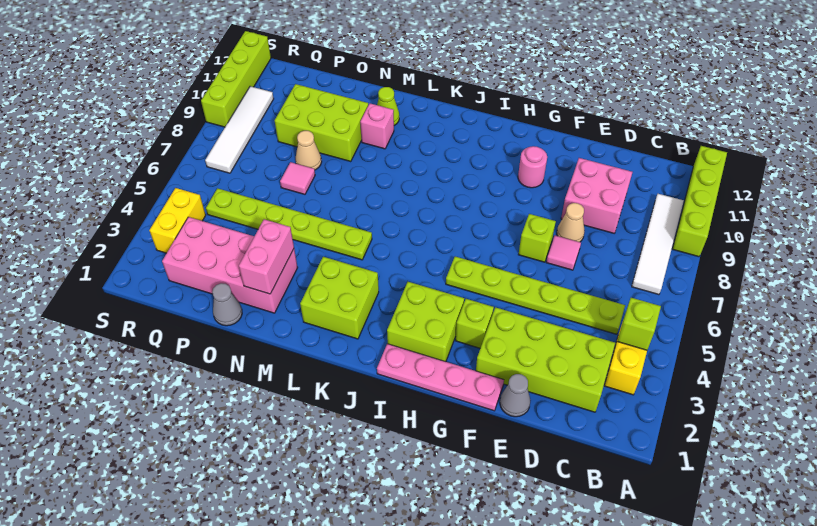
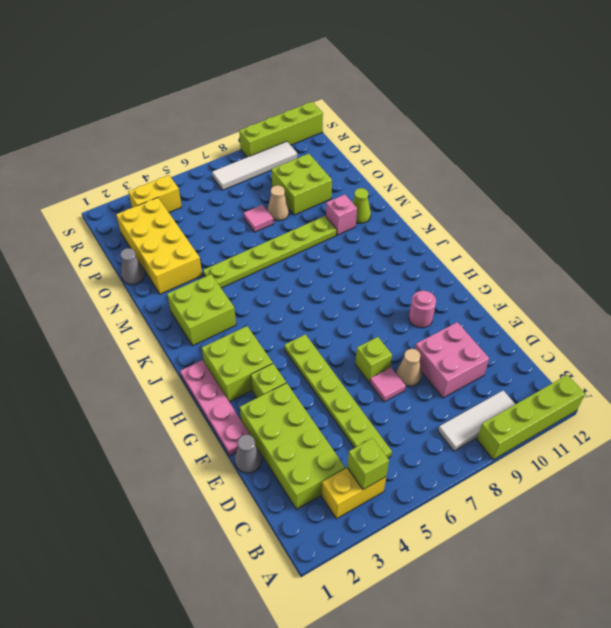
white 1x4 tile [632,194,684,295] -> white 1x3 tile [438,391,515,451]
lime 1x6 plate [206,188,372,260] -> lime 1x6 plate turned to [203,216,337,288]
pink 2x4 brick [162,217,298,313] -> yellow 2x4 brick [116,198,202,294]
pink 1x2 brick [239,219,294,294] -> none
lime 2x3 brick [275,84,368,162] -> lime 2x2 brick [271,154,332,215]

